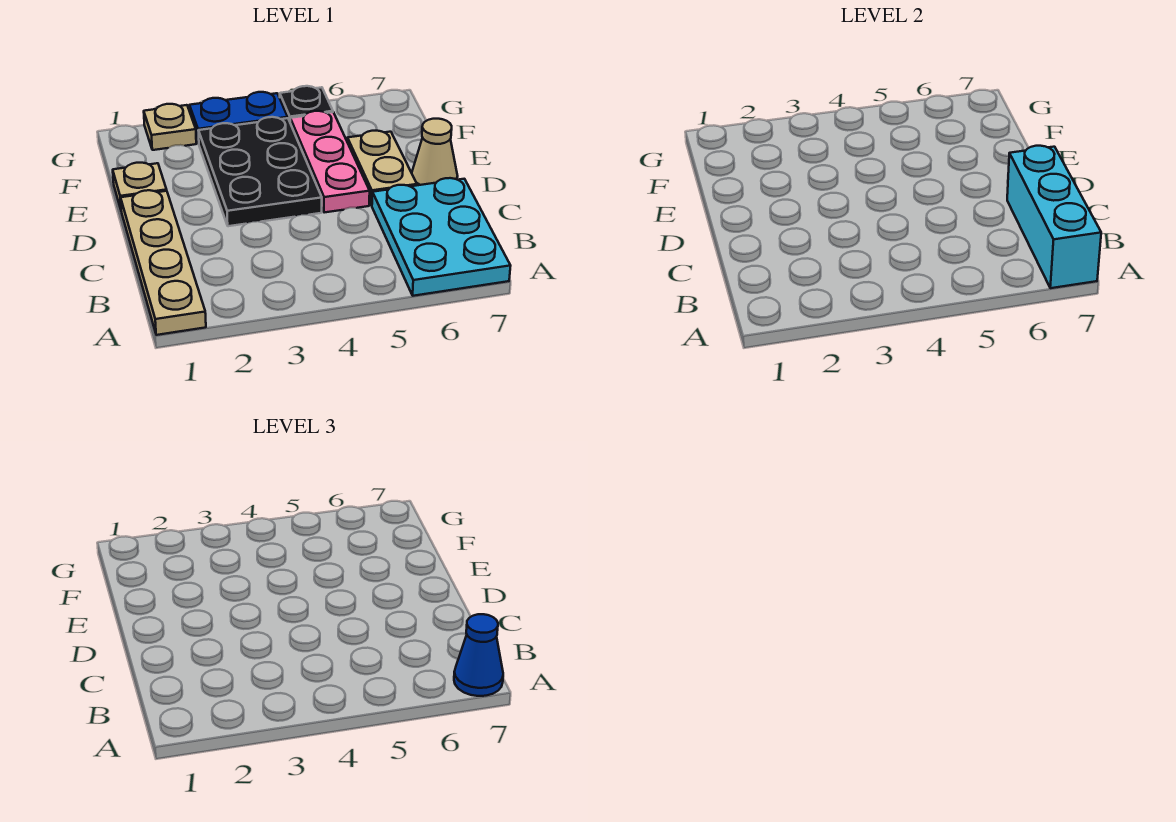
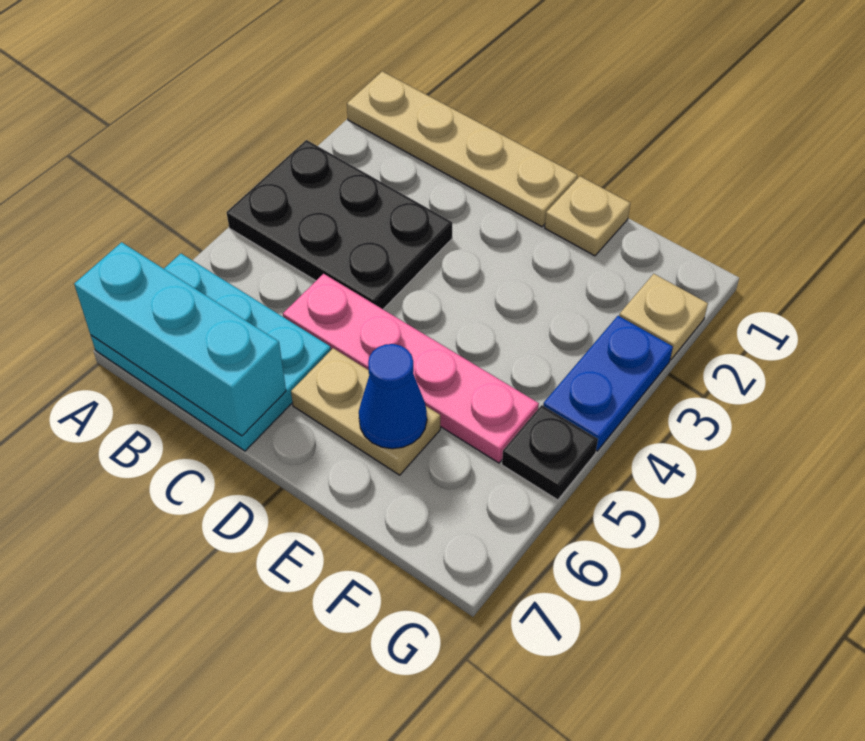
blue 1x1 cone [454,614,503,696] -> blue 1x1 cone moved to [359,344,427,449]
black 2x3 plate [198,117,322,226] -> black 2x3 plate moved to [227,140,452,309]
pink 1x3 plate [290,111,370,213] -> pink 1x4 plate [283,274,539,463]
tan 1x1 cone [412,119,458,185] -> none

